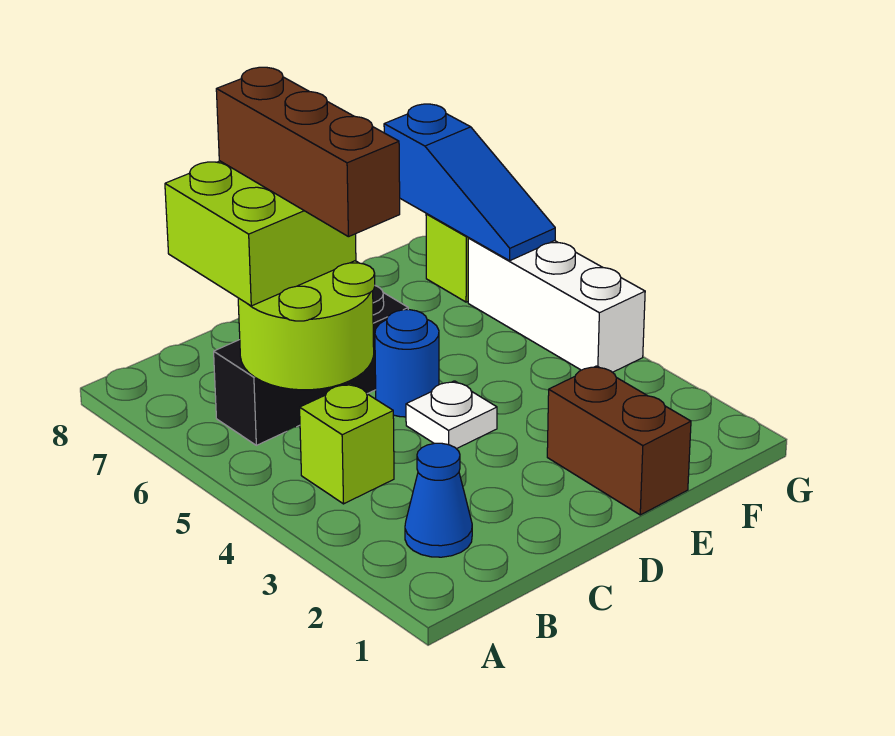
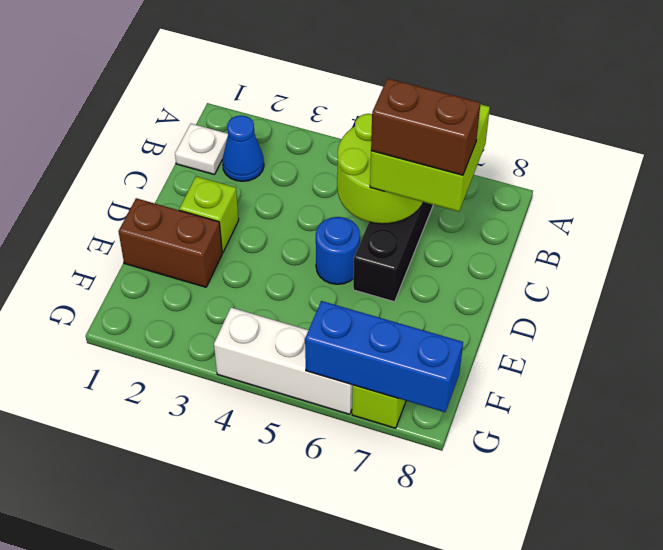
lime 1x1 brick [300,384,394,504] -> lime 1x1 brick moved to [179,176,239,253]
brown 1x3 brick [216,67,400,237] -> brown 1x2 brick [371,78,481,175]
white 1x1 plate [406,381,497,449] -> white 1x1 plate moved to [175,124,228,175]
blue 1x3 slope [384,104,555,261] -> blue 1x3 brick [305,301,463,412]

